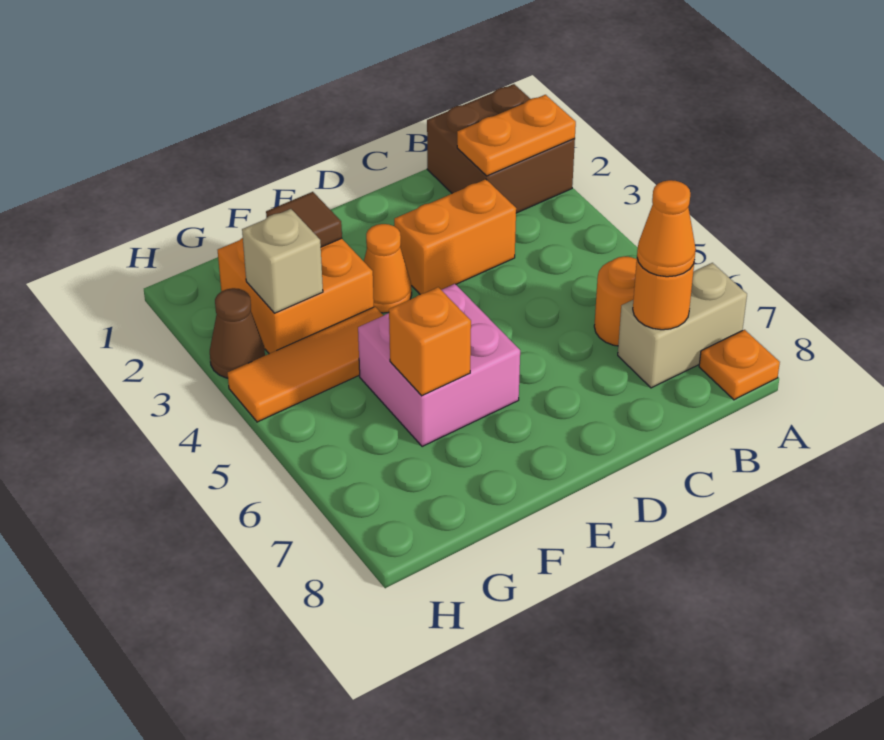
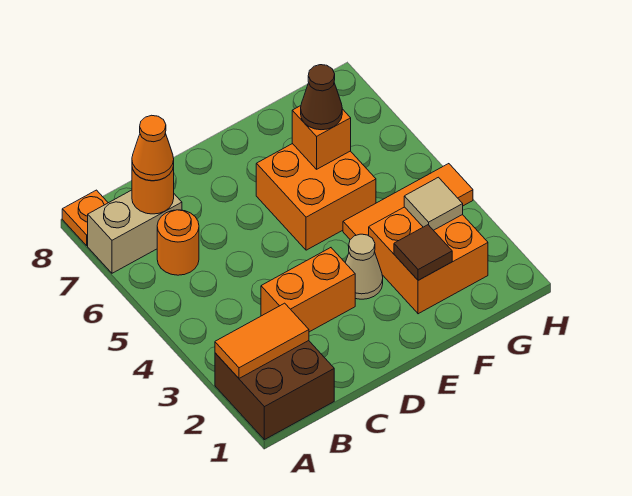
orange 1x2 plate [457,95,576,176] -> orange 1x2 tile [215,303,309,378]
orange 1x1 cone [364,224,412,313] -> tan 1x1 cone [345,234,383,299]
pink 2x2 brick [358,284,520,447] -> orange 2x2 brick [256,144,376,250]
tan 1x1 brick [242,209,323,313] -> tan 1x1 tile [404,177,463,230]
brown 1x1 cone [210,288,265,378] -> brown 1x1 cone moved to [301,65,342,130]

